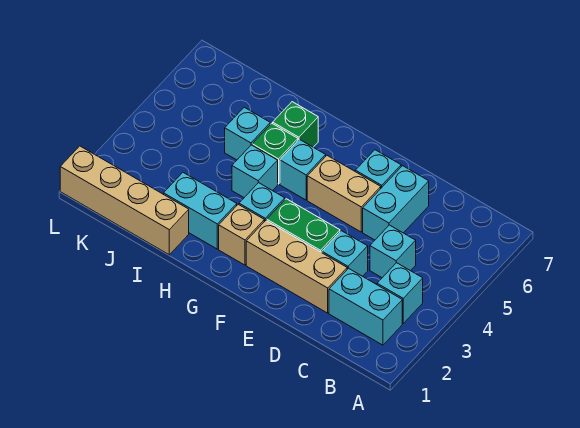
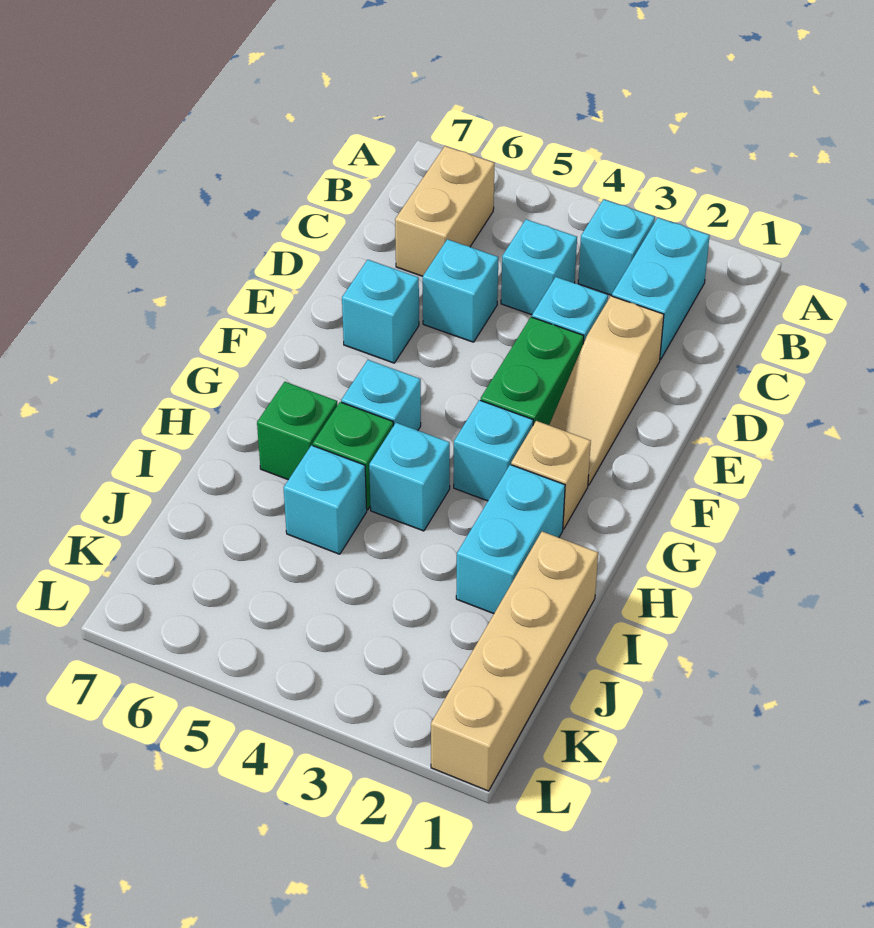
tan 1x3 brick [246,221,347,313] -> tan 1x3 slope [549,296,664,485]
cyan 1x2 brick [363,166,429,240] -> cyan 1x1 brick [423,239,498,342]
tan 1x2 brick [307,156,381,232] -> tan 1x2 brick moved to [395,146,495,276]

